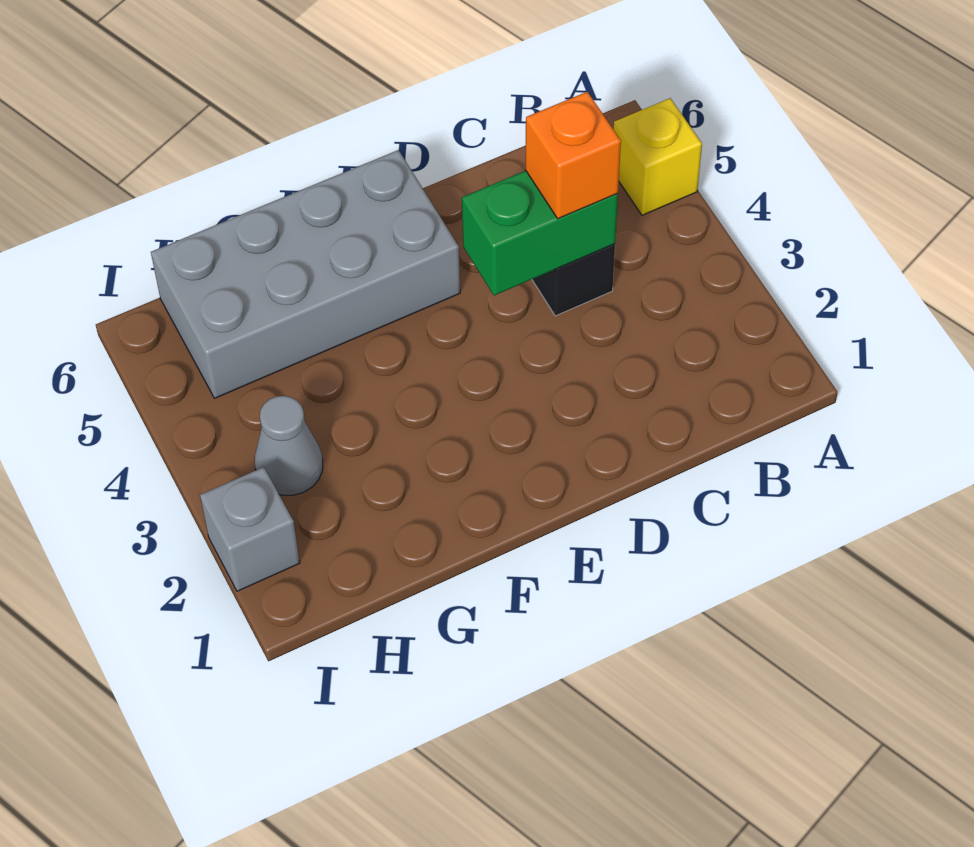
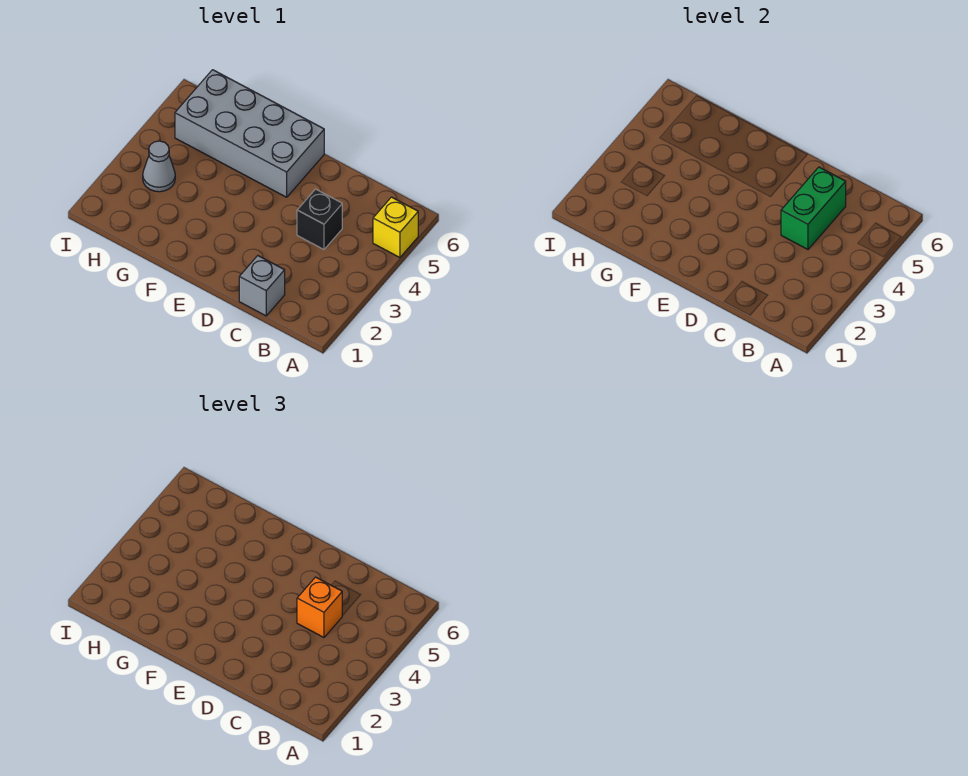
green 1x2 brick [462,171,618,295] -> green 1x2 brick turned to [781,167,846,249]
grey 1x1 brick [200,467,300,591] -> grey 1x1 brick moved to [239,256,285,316]

